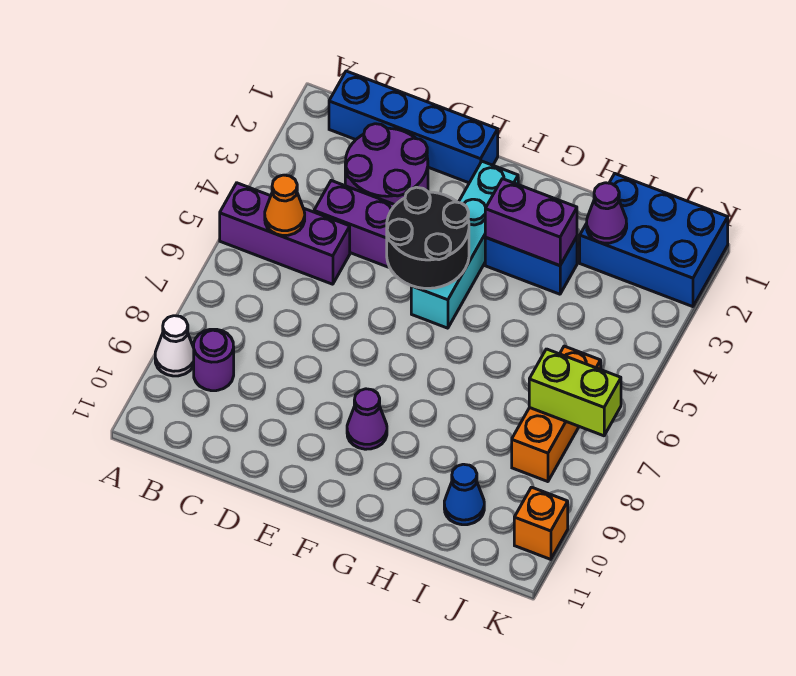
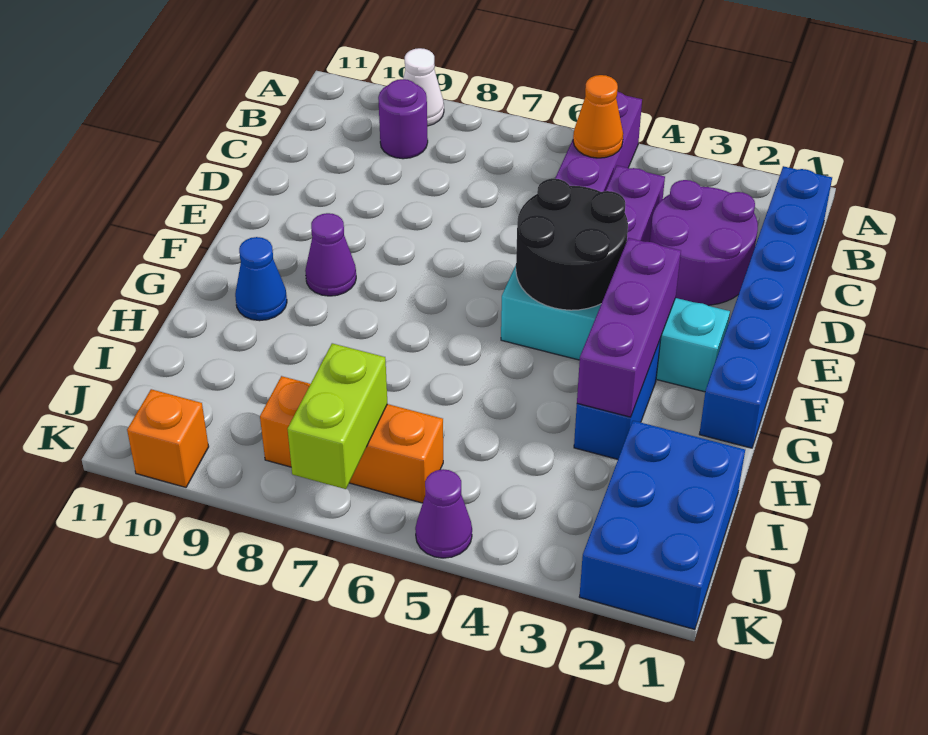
blue 1x4 brick [329,71,498,183] -> blue 1x6 brick [699,166,832,448]
purple 1x2 brick [485,179,577,266] -> purple 1x3 brick [577,238,681,417]
purple 1x1 cone [587,183,627,243] -> purple 1x1 cone moved to [415,469,472,558]
blue 1x1 cone [444,464,484,525] -> blue 1x1 cone moved to [235,237,287,321]

